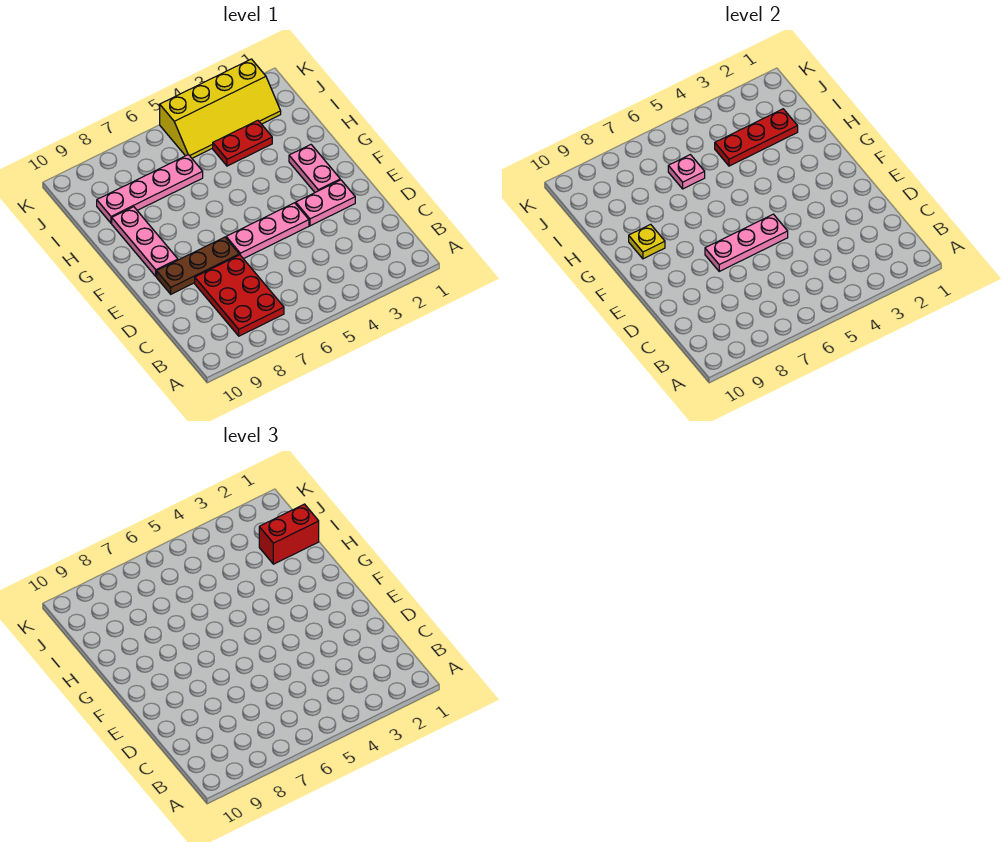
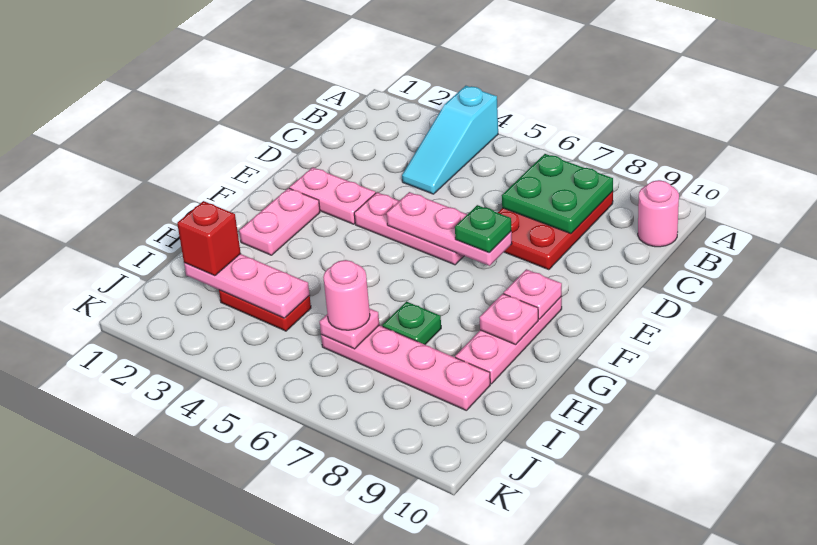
none -> cyan 1x3 slope [402,86,498,194]
none -> green 2x2 plate [502,154,613,234]
none -> pink 1x1 round brick [638,180,679,247]
brown 1x3 plate [157,237,239,294] -> none
none -> green 1x1 plate [455,205,511,253]
none -> pink 1x1 plate [504,269,562,319]
yellow 1x1 plate [629,224,665,259] -> pink 1x1 plate [479,294,538,345]
none -> green 1x1 plate [382,301,441,345]
red 1x2 brick [259,504,319,564] -> red 1x1 brick [177,201,241,276]
red 1x3 plate [715,109,798,166] -> pink 1x3 plate [184,254,310,318]
none -> pink 1x1 round brick [323,260,370,330]
yellow 2x4 slope [160,59,281,158] -> none

